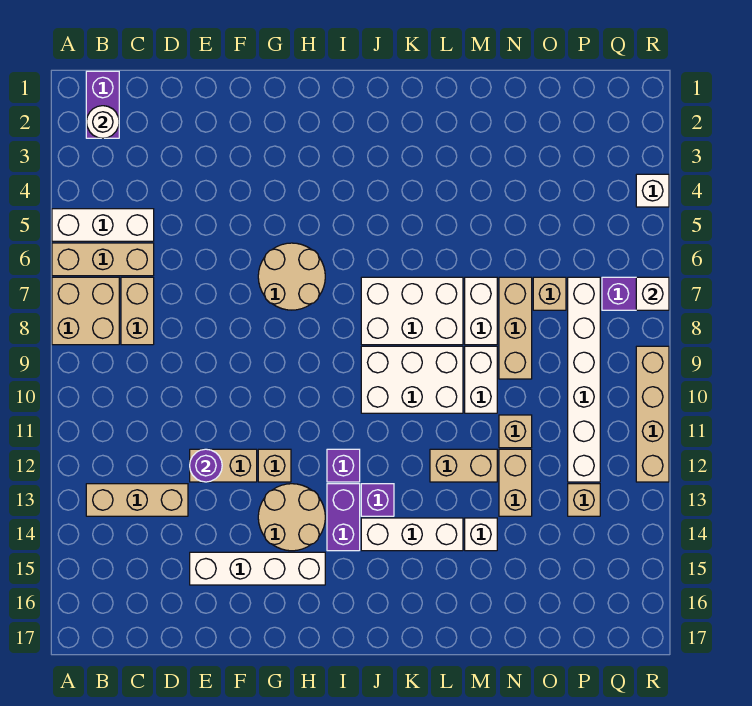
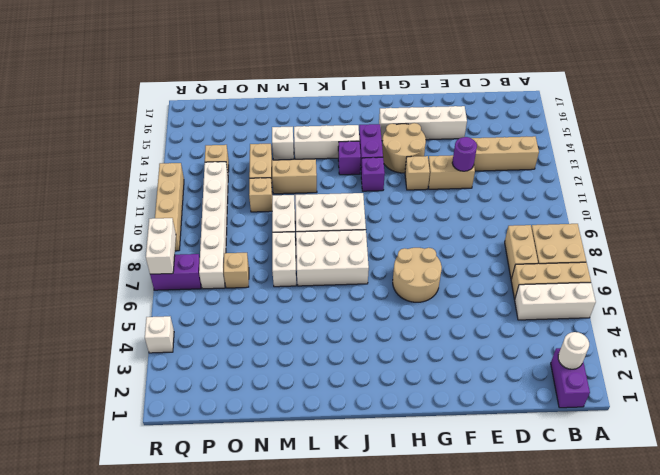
tan 1x3 brick [499,277,532,379] -> none
white 1x1 brick [636,277,669,310] -> white 1x2 brick [146,218,176,274]

